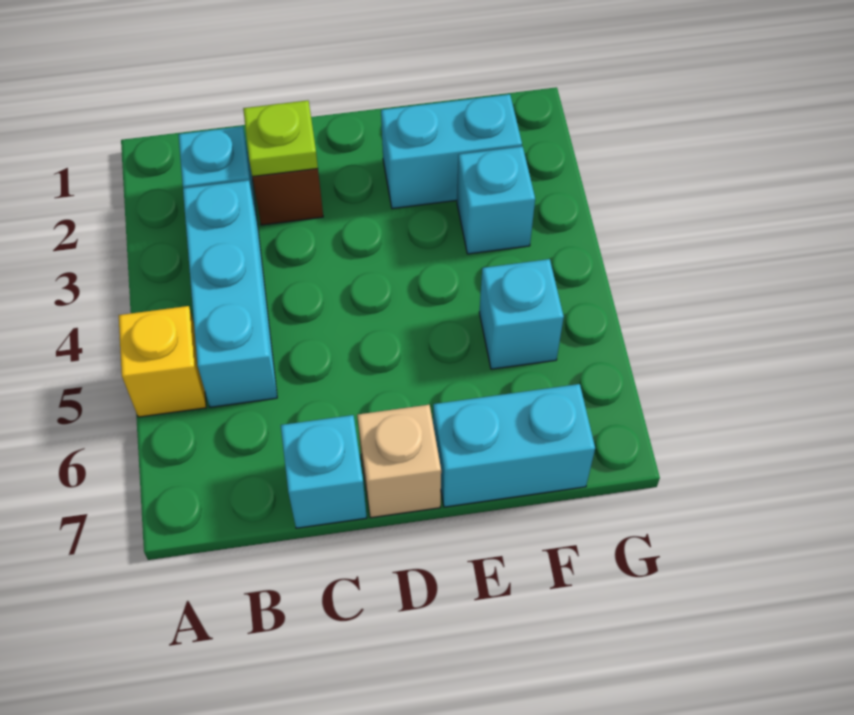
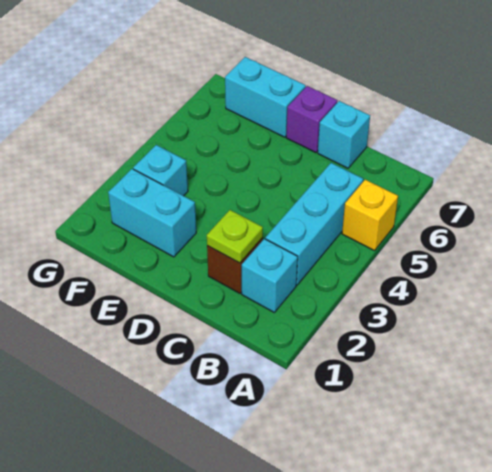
tan 1x1 brick [357,405,441,518] -> purple 1x1 brick [286,86,338,153]
cyan 1x1 brick [479,259,564,369] -> none

